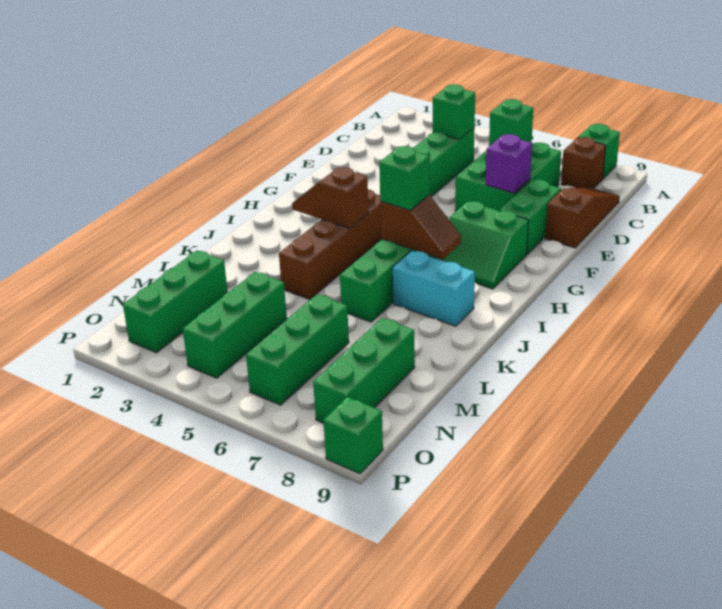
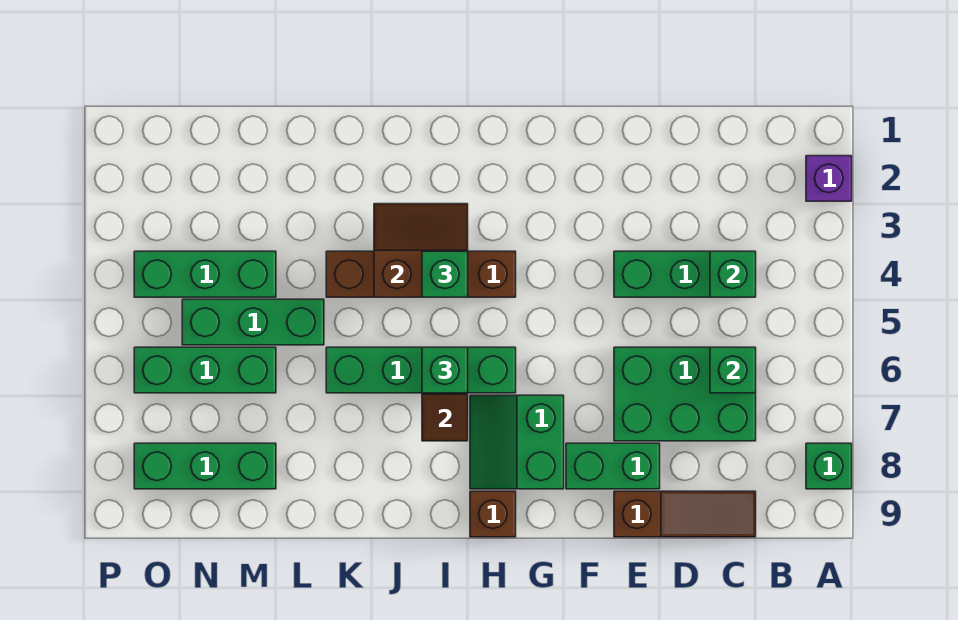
brown 1x1 brick [561,137,606,188] -> brown 1x1 brick moved to [470,491,516,537]
purple 1x1 brick [486,134,532,193] -> purple 1x1 brick moved to [806,156,852,201]
brown 1x2 slope [292,167,369,228] -> brown 2x2 slope [374,204,468,297]
cyan 1x2 brick [392,251,475,326] -> none
green 1x3 brick [123,251,228,353] -> green 1x3 brick moved to [182,299,324,345]
green 1x1 brick [323,397,383,474] -> green 1x1 brick moved to [422,251,468,297]

